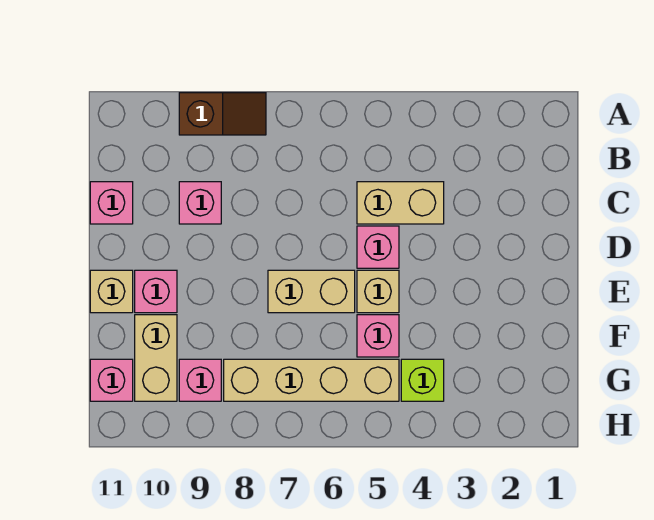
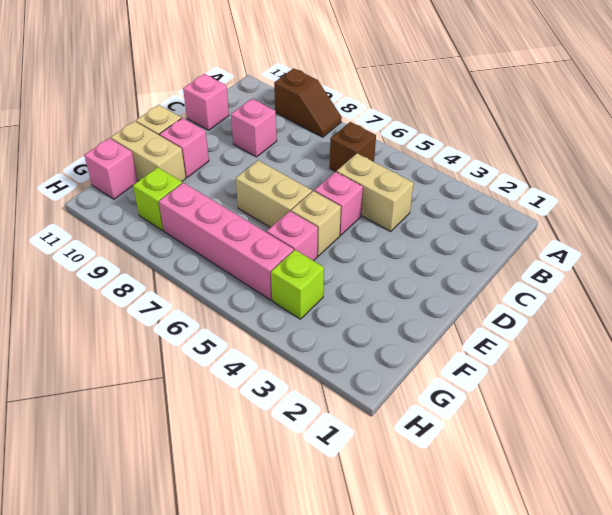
none -> brown 1x1 brick [330,122,376,172]
tan 1x2 brick [135,315,177,401] -> tan 1x2 brick turned to [111,121,186,181]
tan 1x4 brick [224,359,399,401] -> pink 1x4 brick [159,183,294,300]
pink 1x1 brick [179,359,221,401] -> lime 1x1 brick [133,167,182,230]

